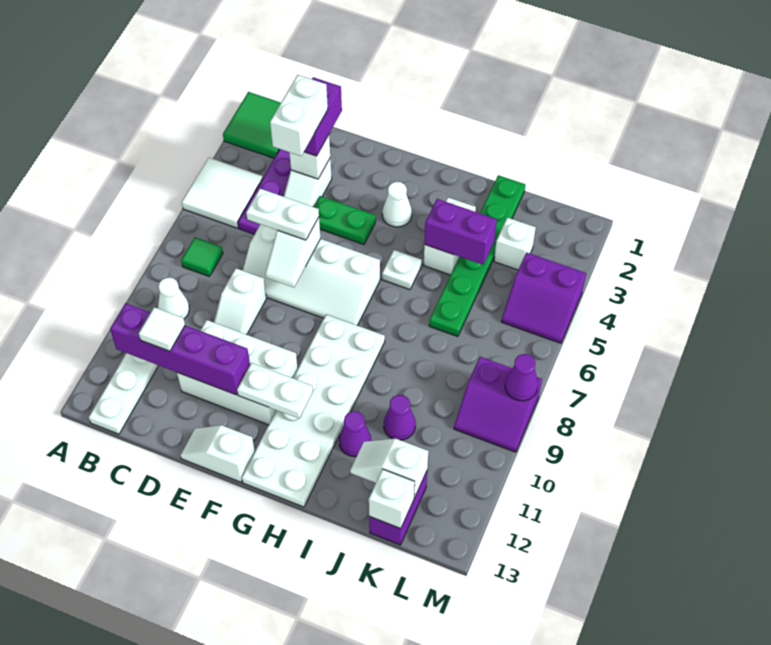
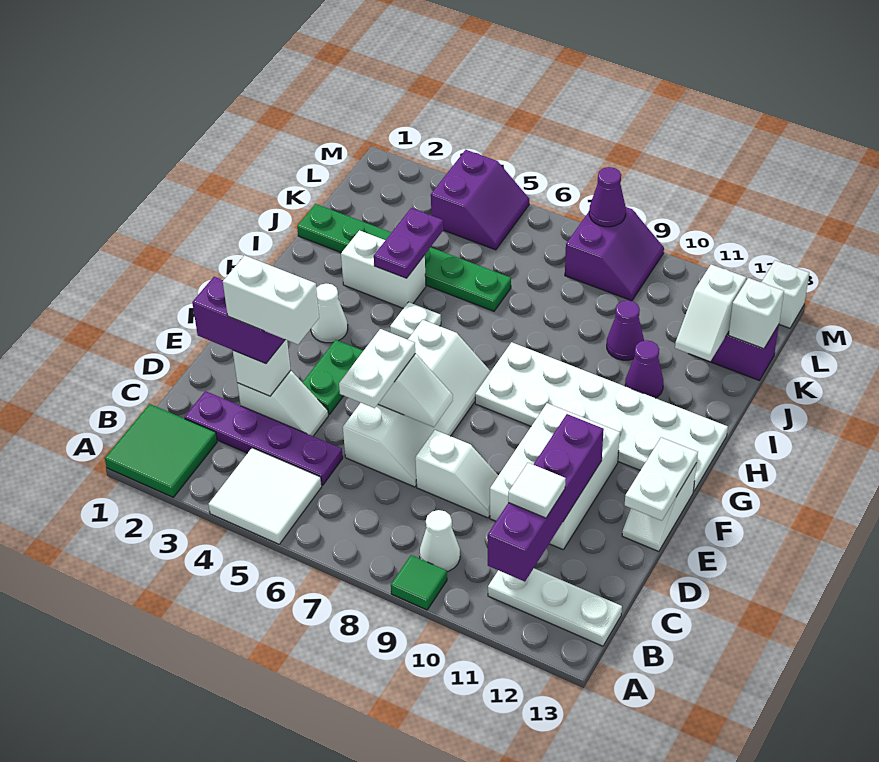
green 1x1 tile [181,237,223,277] -> green 1x1 tile moved to [391,555,447,610]
white 1x2 plate [237,363,313,419] -> white 1x2 plate moved to [625,437,698,521]
purple 1x2 brick [424,199,497,265] -> purple 1x2 plate [374,208,443,278]
white 1x1 brick [494,218,536,270] -> white 1x1 brick moved to [761,260,809,328]

